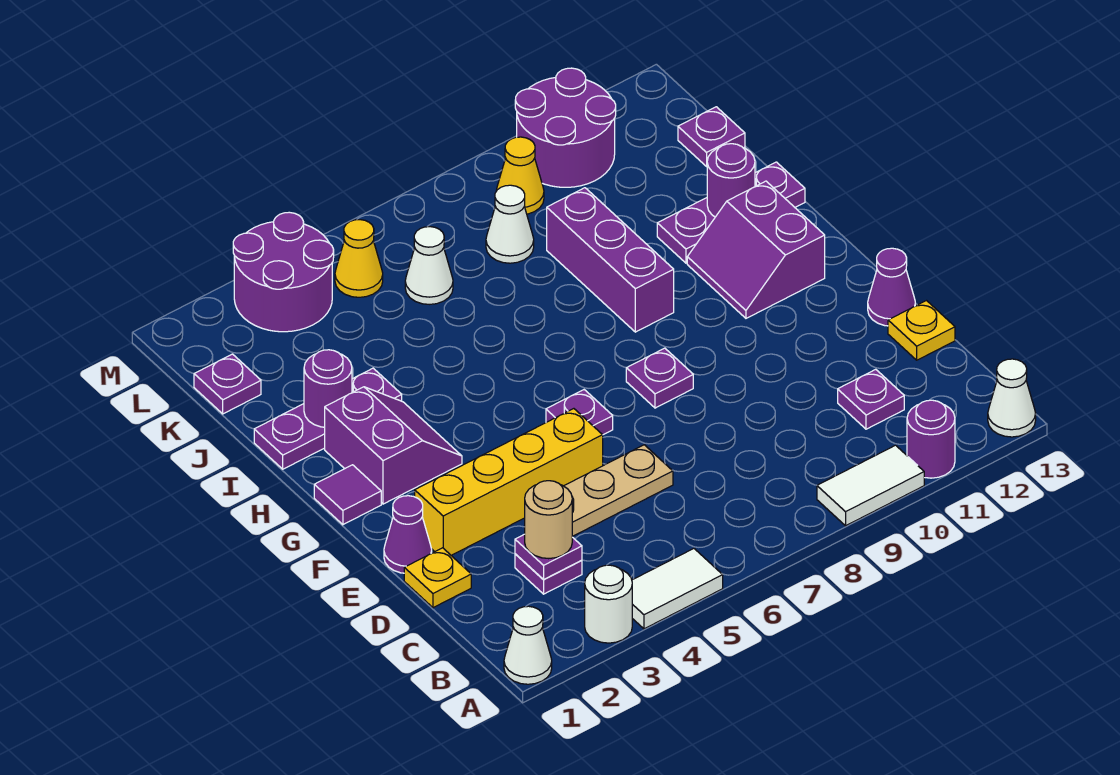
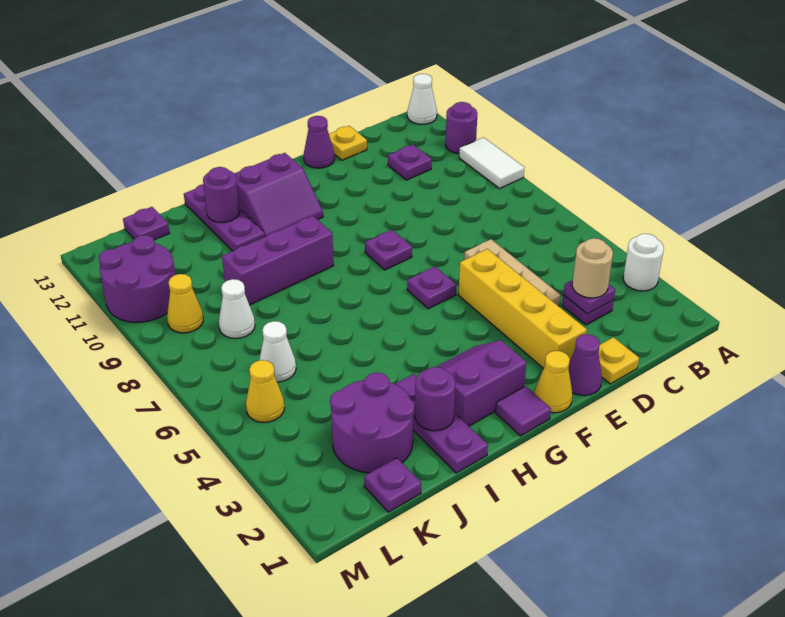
white 1x1 cone [504,606,552,684] -> none
white 1x2 tile [632,549,723,629] -> none
none -> yellow 1x1 cone [535,351,572,413]
purple 2x2 round brick [233,212,334,332] -> purple 2x2 round brick moved to [330,372,414,473]

